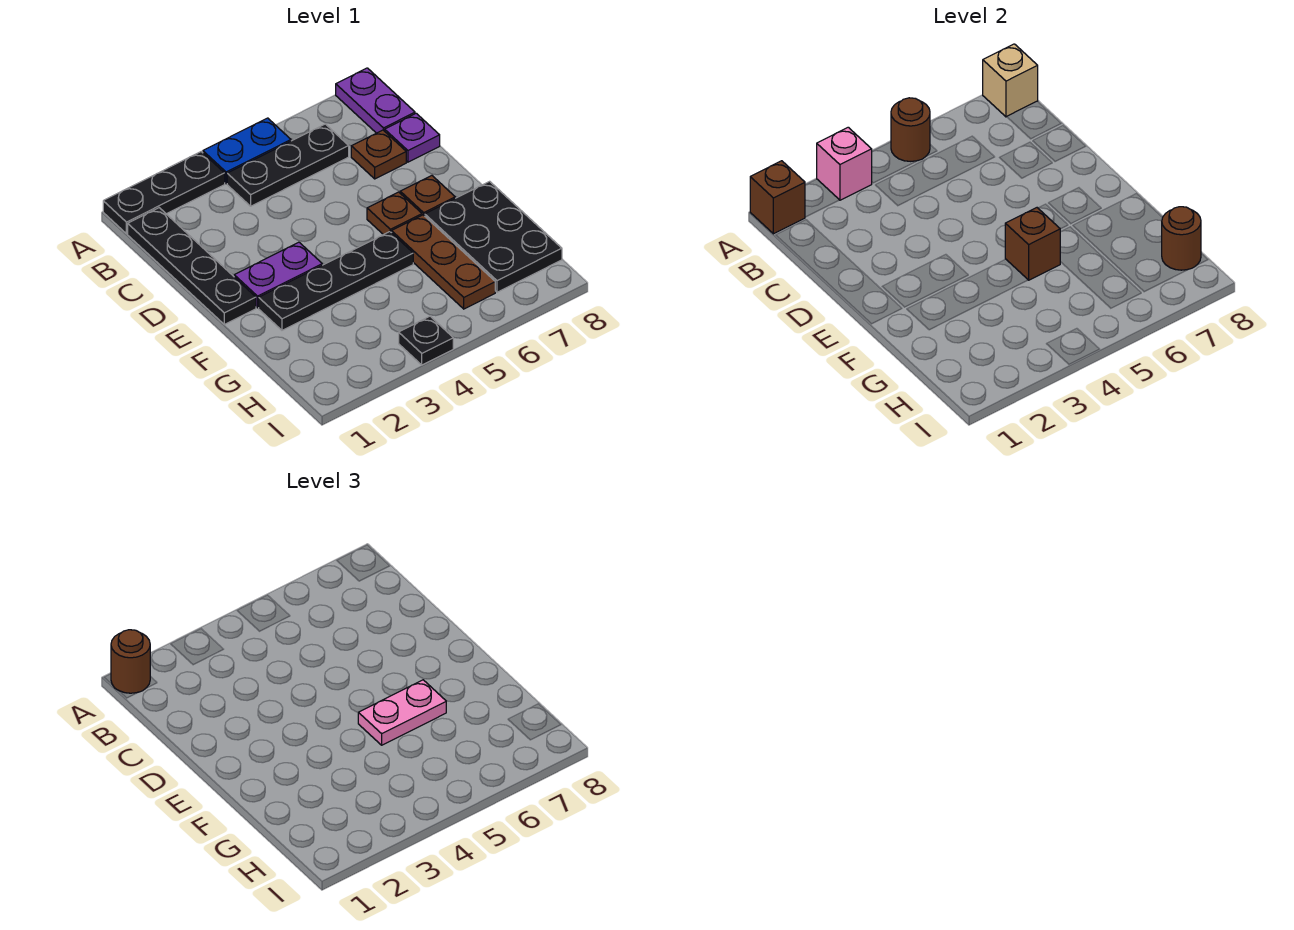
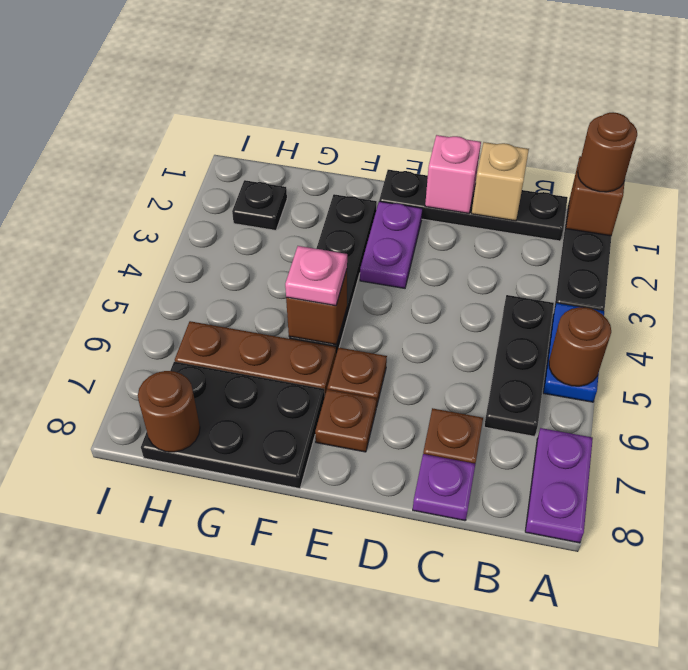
pink 1x1 brick [817,127,872,200] -> pink 1x1 brick moved to [425,135,481,213]
purple 1x2 plate [336,68,415,133] -> purple 1x2 plate turned to [525,428,593,543]
tan 1x1 brick [983,44,1038,117] -> tan 1x1 brick moved to [472,142,529,221]
pink 1x2 plate [358,680,446,745] -> pink 1x1 plate [285,246,347,306]
black 1x1 plate [399,316,453,365] -> black 1x1 plate moved to [232,180,287,230]

